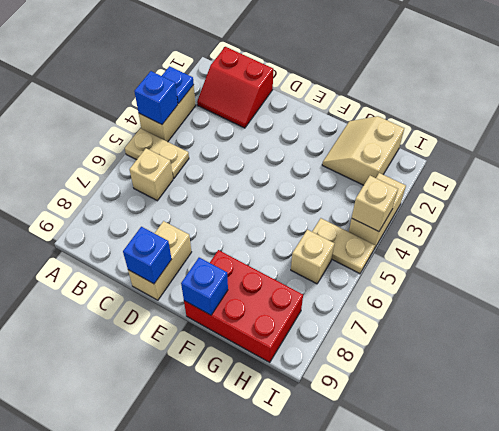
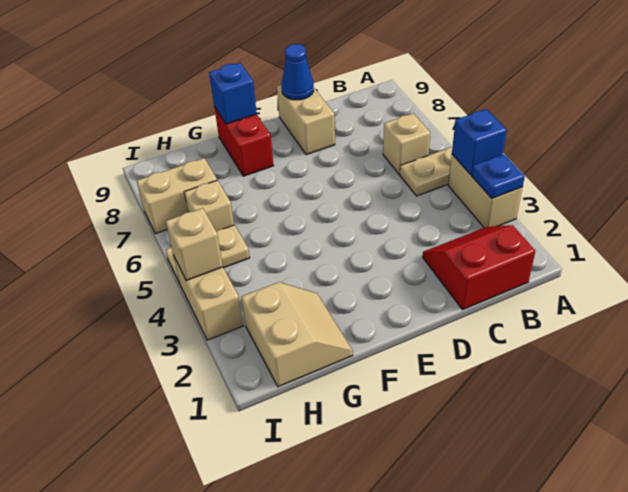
blue 1x1 brick [123,227,172,284] -> blue 1x1 cone [282,44,314,100]
red 2x3 brick [184,250,303,362] -> red 1x2 brick [214,107,274,176]
none -> tan 1x2 brick [137,158,217,234]

